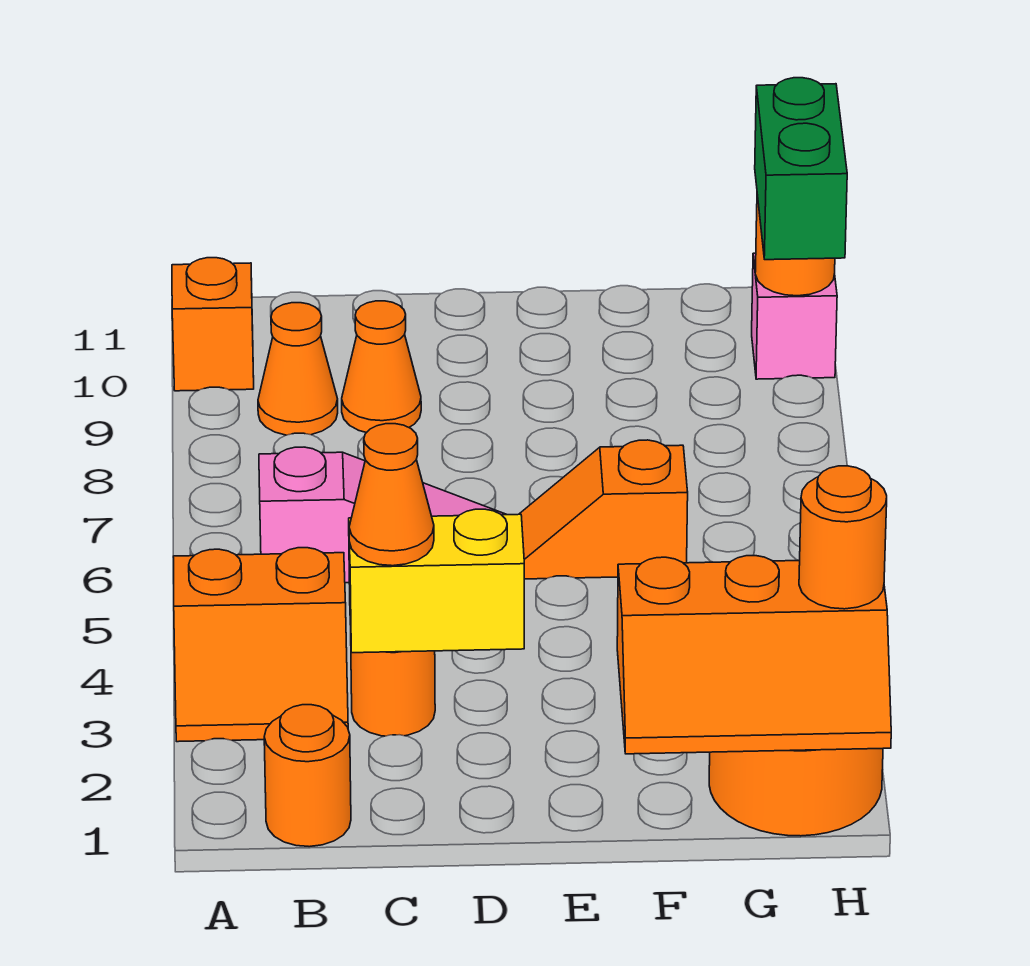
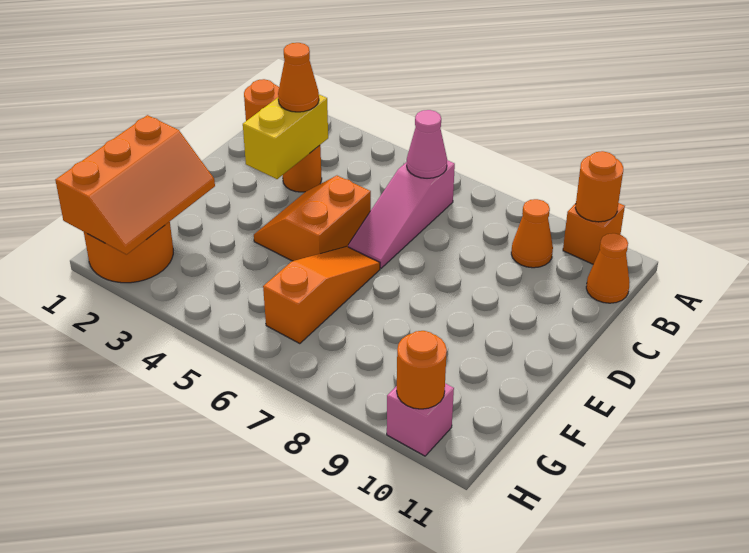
orange 2x2 slope [173,548,348,742] -> orange 2x2 slope moved to [254,176,371,261]
none -> pink 1x1 cone [407,110,447,178]
orange 1x1 cone [342,301,421,433] -> orange 1x1 cone moved to [586,233,630,303]
orange 1x2 slope [520,440,688,579] -> orange 1x3 slope [263,246,380,344]
orange 2x3 slope [617,556,891,754] -> orange 2x3 slope turned to [55,115,215,255]
orange 1x1 round brick [799,466,887,609] -> orange 1x1 round brick moved to [575,151,623,222]
green 1x2 brick [755,78,847,260] -> none

